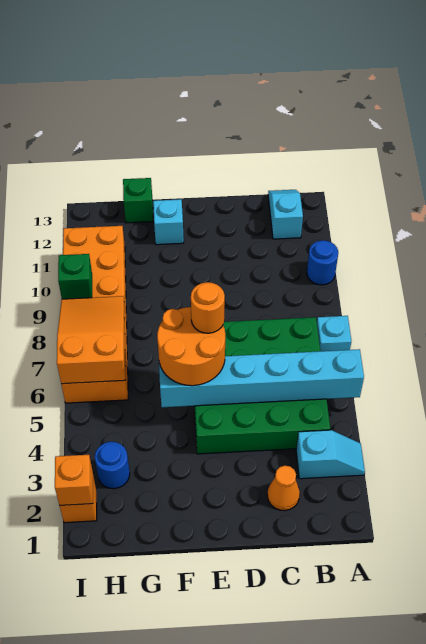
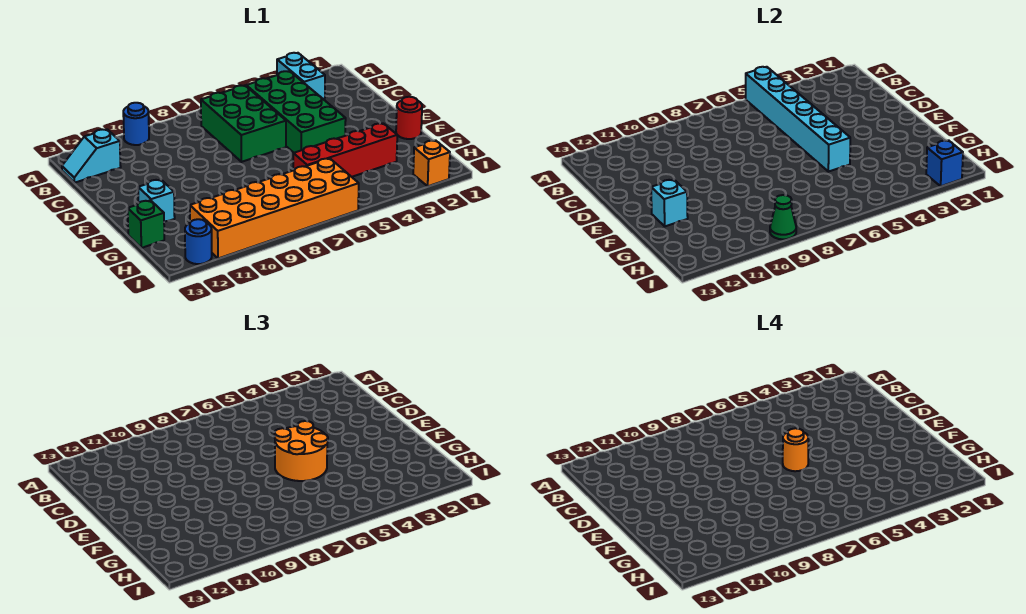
cyan 1x2 slope [296,430,365,479] -> cyan 1x2 brick [277,53,325,100]
cyan 1x1 brick [317,316,351,351] -> cyan 1x1 brick moved to [651,180,688,226]
orange 1x1 cone [267,466,300,511] -> none
none -> red 1x1 round brick [396,97,422,139]
none -> red 1x4 brick [293,123,397,177]
blue 1x1 round brick [95,442,130,489] -> blue 1x1 round brick moved to [185,219,212,264]
orange 2x3 slope [57,296,126,384] -> none
orange 1x1 brick [55,455,93,505] -> blue 1x1 brick [926,140,963,186]
green 1x1 brick [58,254,92,299] -> green 1x1 cone [770,195,796,239]

